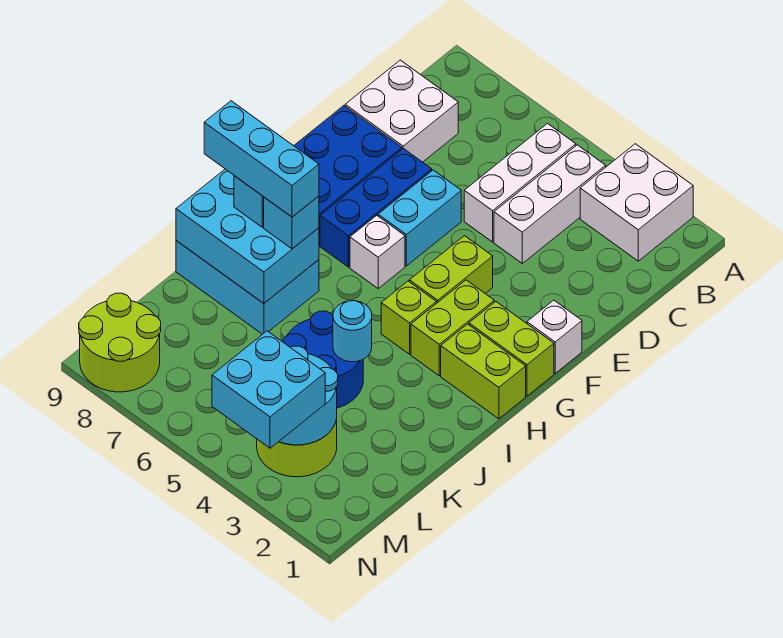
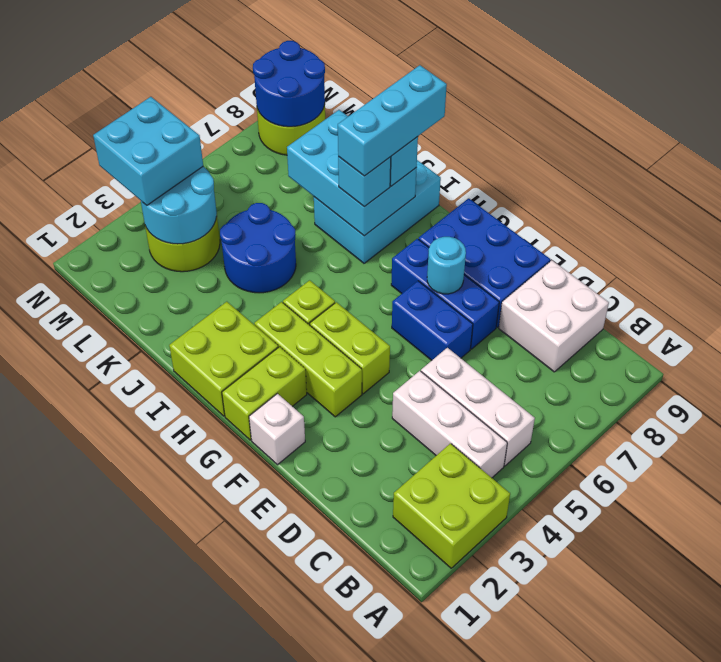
white 2x2 brick [580,144,693,261] -> lime 2x2 brick [393,444,510,568]
cyan 1x2 brick [378,170,461,266] -> blue 1x2 brick [392,281,473,361]
lime 1x2 brick [411,280,494,376] -> lime 1x3 brick [254,302,362,417]
white 1x1 brick [350,215,405,288] -> none
lime 1x2 brick [441,324,526,419] -> lime 2x2 brick [169,302,278,416]
cyan 2x3 brick [176,169,319,303] -> cyan 2x3 brick turned to [287,110,417,236]
cyan 1x1 round brick [333,301,372,362] -> cyan 1x1 round brick moved to [427,237,466,294]
none -> blue 2x2 round brick [253,41,325,127]

